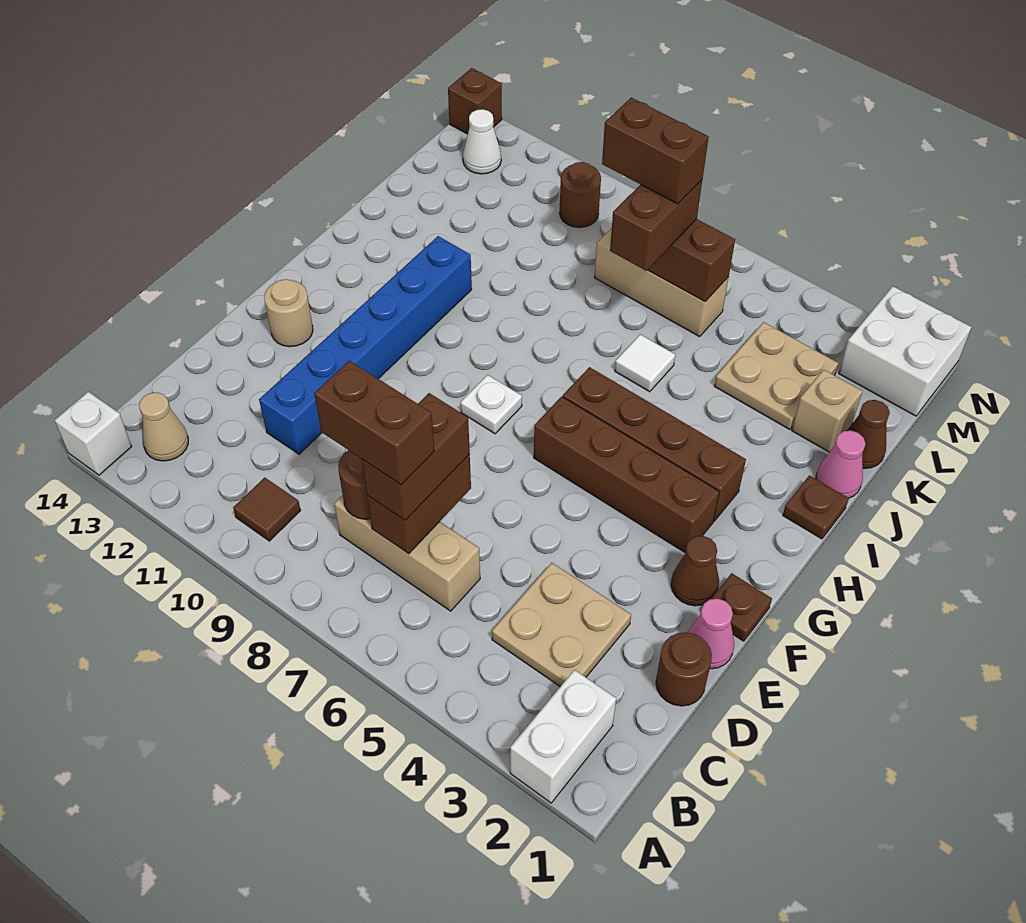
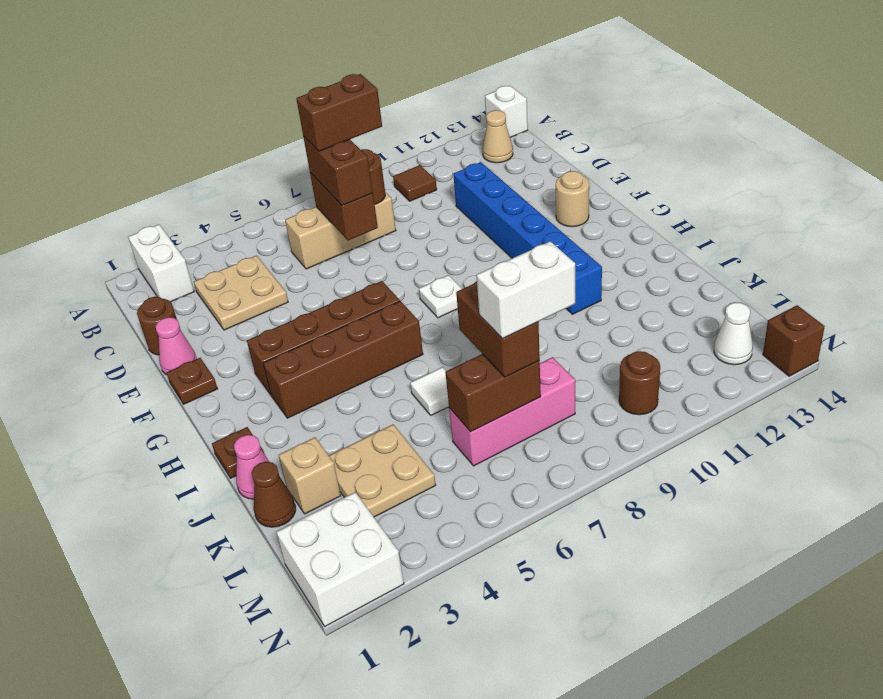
brown 1x1 cone [671,536,719,606] -> none
tan 1x3 brick [594,228,729,337] -> pink 1x3 brick [449,357,575,466]
brown 1x2 brick [602,98,709,204] -> white 1x2 brick [476,241,575,339]

